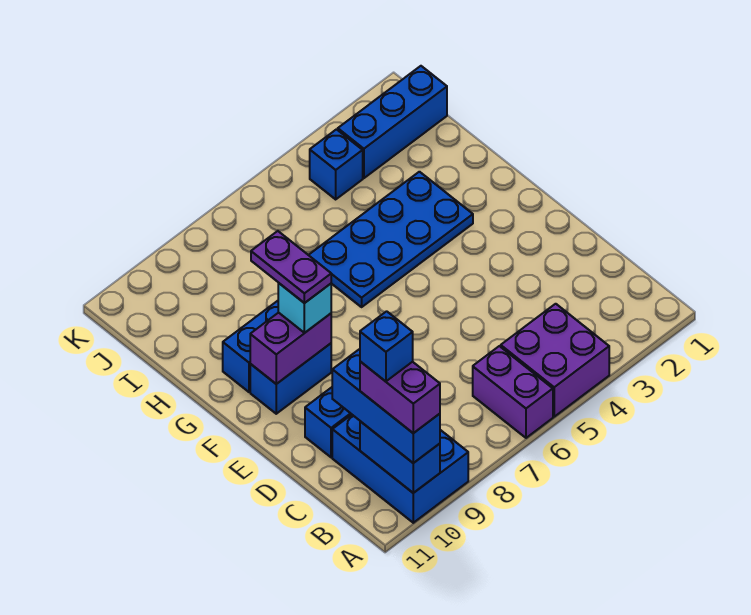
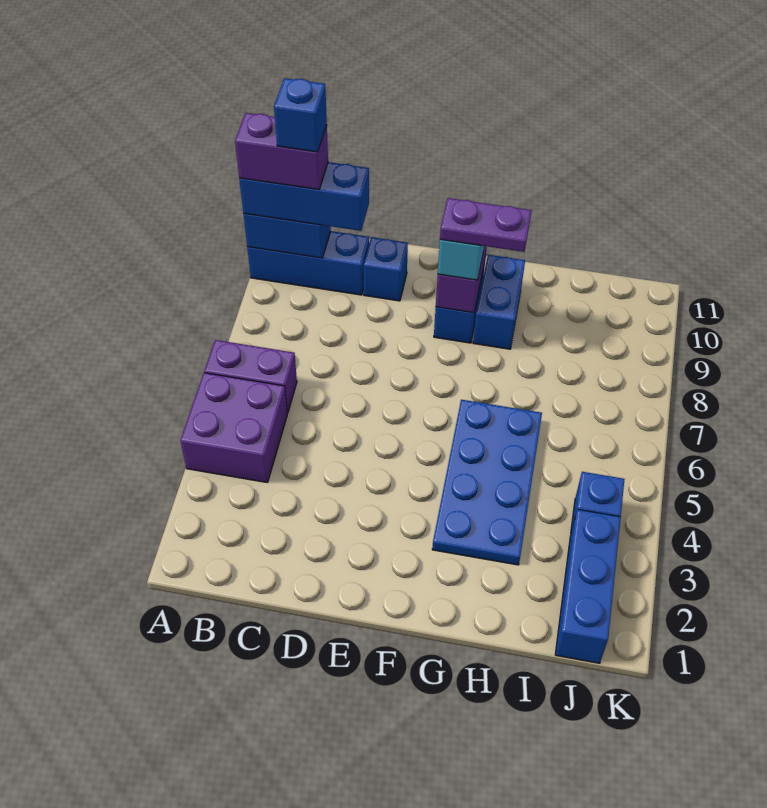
blue 2x3 brick [332,415,468,523] -> blue 1x3 brick [247,231,369,295]

